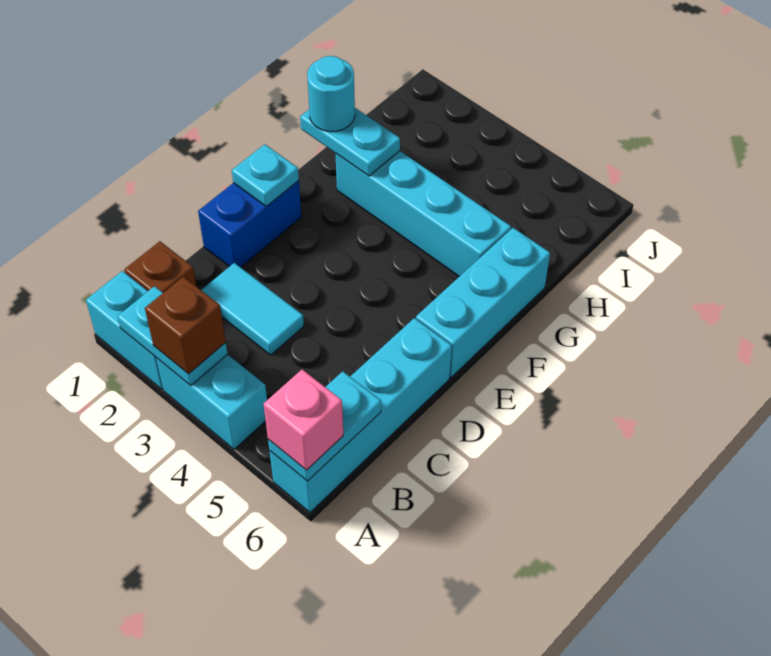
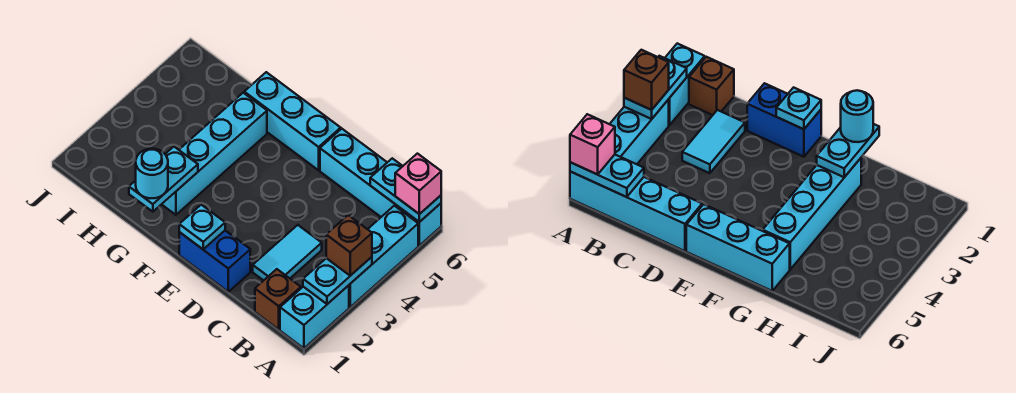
cyan 1x2 brick [156,354,267,449] -> cyan 1x3 brick [349,206,418,307]

